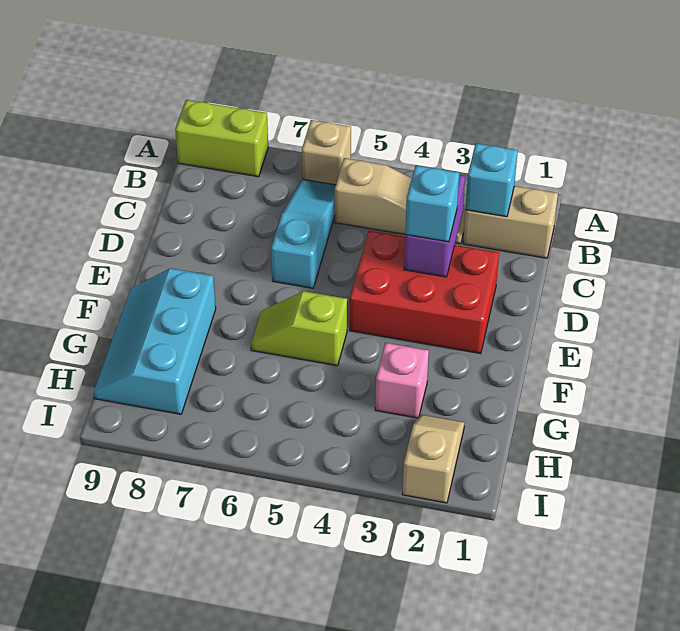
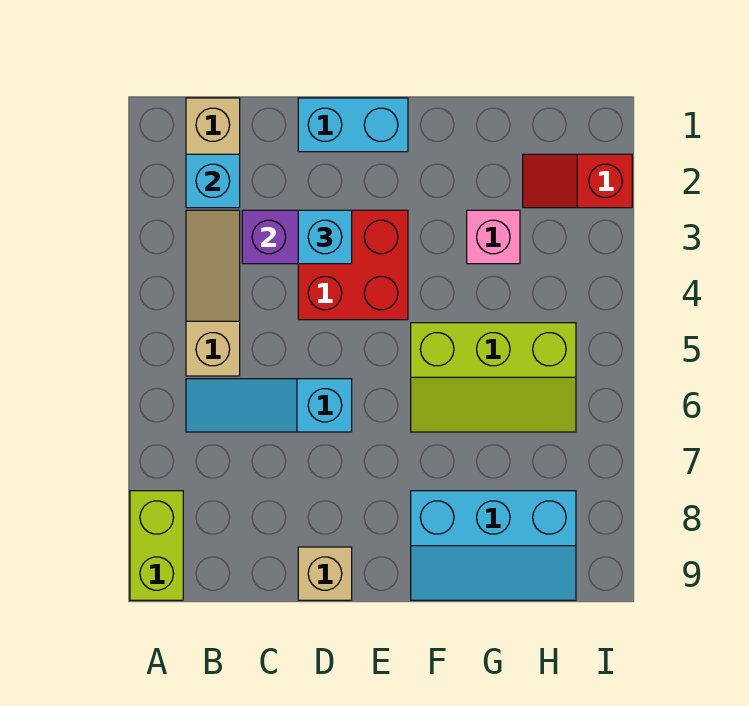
tan 1x1 brick [302,120,351,185] -> tan 1x1 brick moved to [298,547,352,600]
none -> cyan 1x2 brick [298,98,408,152]
red 2x3 brick [350,231,499,354] -> red 2x2 brick [298,210,408,320]
lime 1x2 slope [251,291,347,366] -> lime 2x3 slope [411,323,576,432]
tan 1x2 slope [402,415,464,503] -> red 1x2 slope [523,154,632,208]

